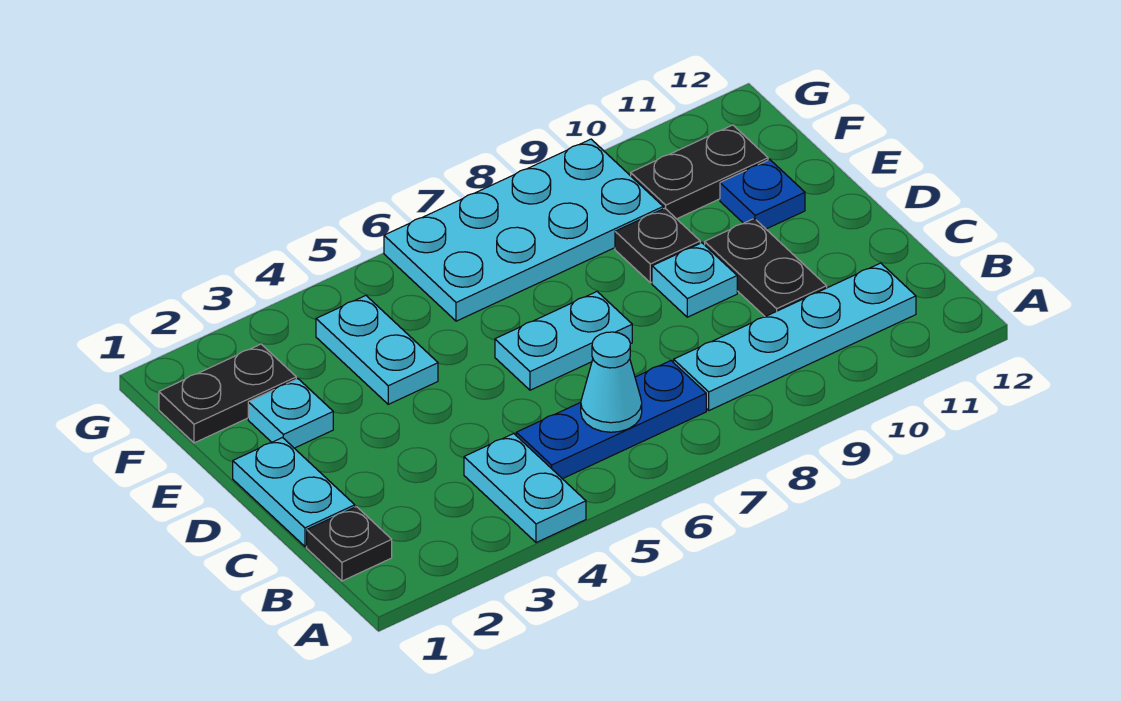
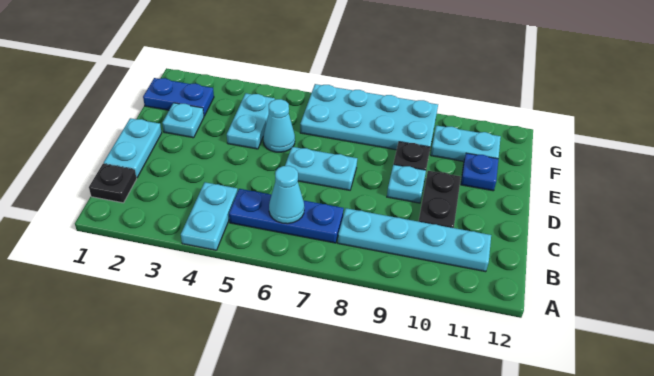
none -> cyan 1x1 cone [263,99,295,152]
black 1x2 plate [159,344,296,443] -> blue 1x2 plate [143,78,214,116]
black 1x2 plate [631,125,768,219] -> cyan 1x2 plate [431,125,501,161]

